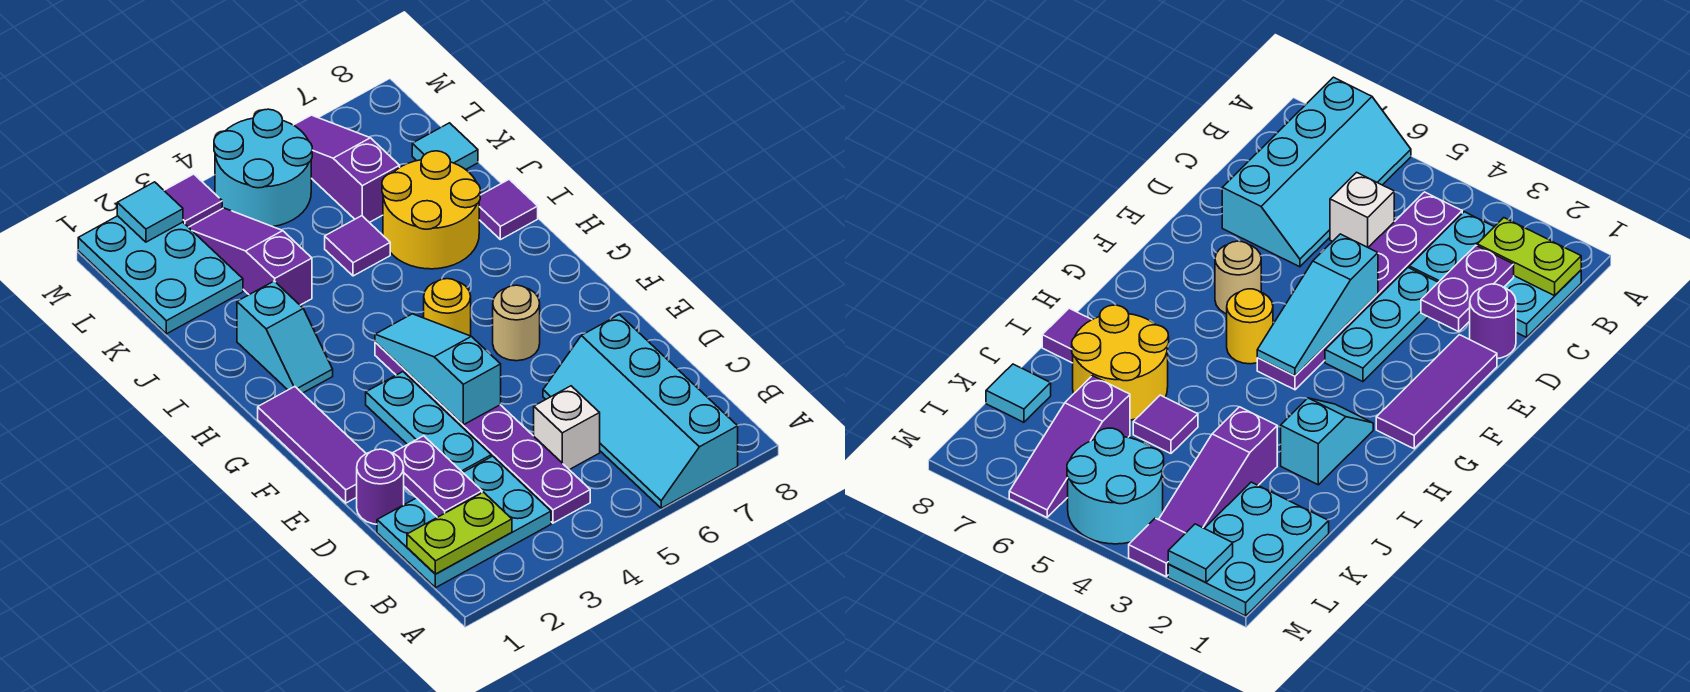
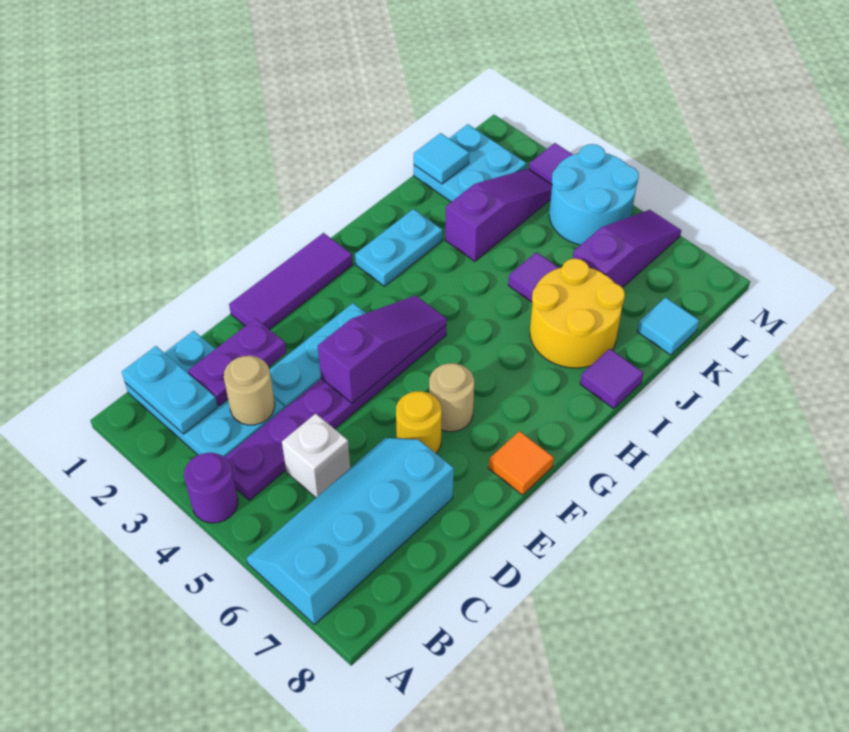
lime 1x2 plate [407,492,512,574] -> cyan 1x2 plate [122,346,218,434]
none -> tan 1x1 round brick [224,356,275,425]
purple 1x1 round brick [357,449,404,524] -> purple 1x1 round brick moved to [184,453,238,523]
cyan 1x3 slope [375,314,501,425] -> purple 1x3 slope [318,295,447,403]
none -> orange 1x1 tile [489,431,554,495]
yellow 1x1 round brick [424,279,471,336] -> yellow 1x1 round brick moved to [396,391,442,453]
cyan 1x2 slope [237,281,333,393] -> cyan 1x2 plate [355,209,443,286]
cyan 2x3 plate [78,216,243,334] -> cyan 2x2 plate [414,124,527,202]
cyan 1x1 tile [117,182,183,242] -> cyan 1x1 tile moved to [414,133,469,184]

